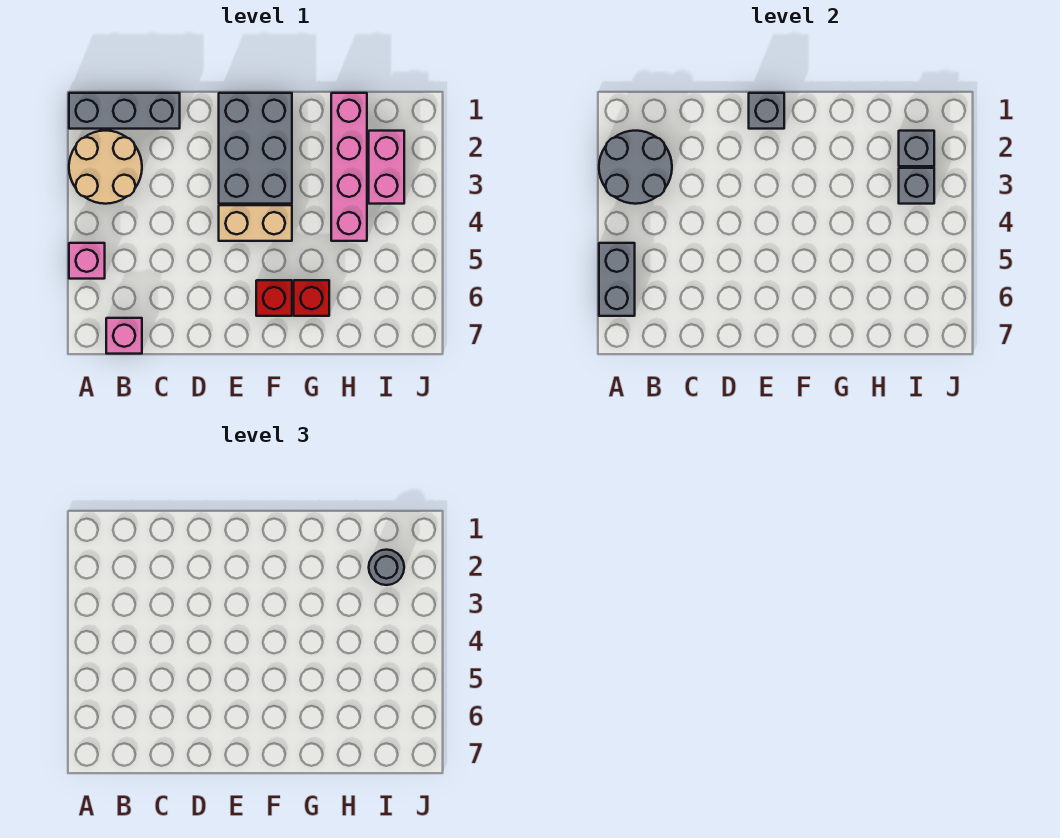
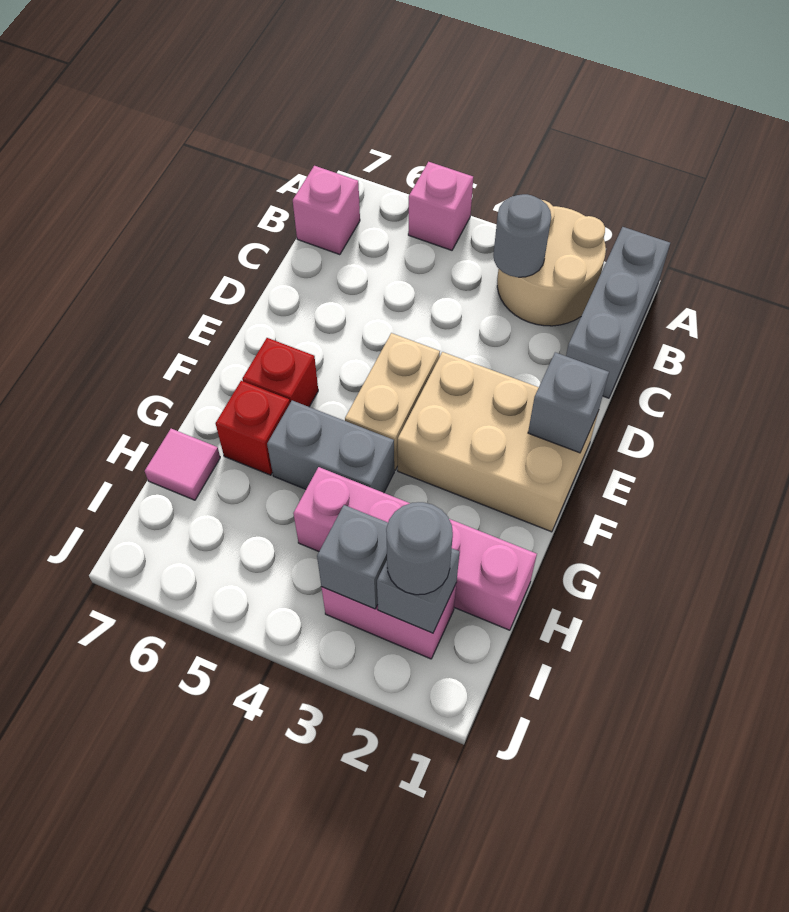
grey 2x2 round brick [599,131,672,204] -> grey 1x1 round brick [493,194,551,277]
grey 1x2 brick [599,243,635,316] -> grey 1x2 brick moved to [267,401,394,493]
grey 2x3 brick [219,93,292,204] -> tan 2x3 brick [398,352,598,532]
none -> pink 1x1 tile [145,429,220,500]

